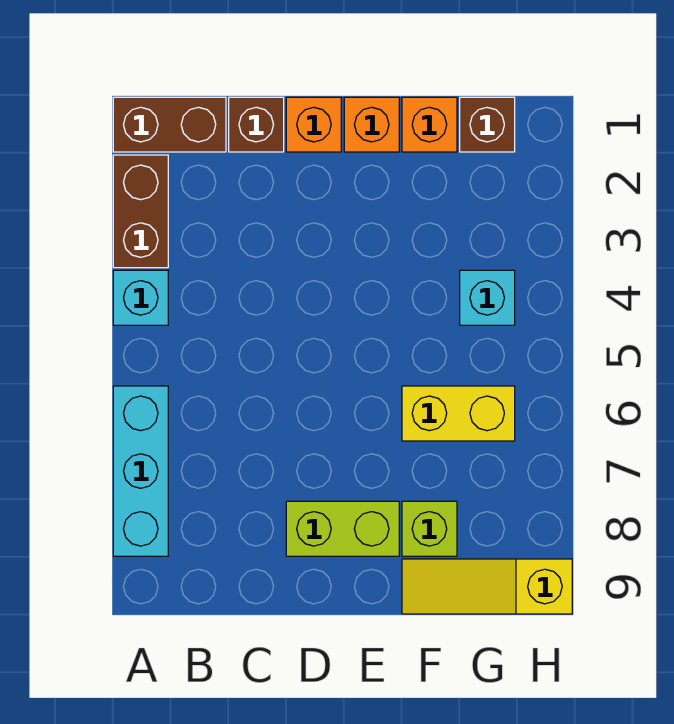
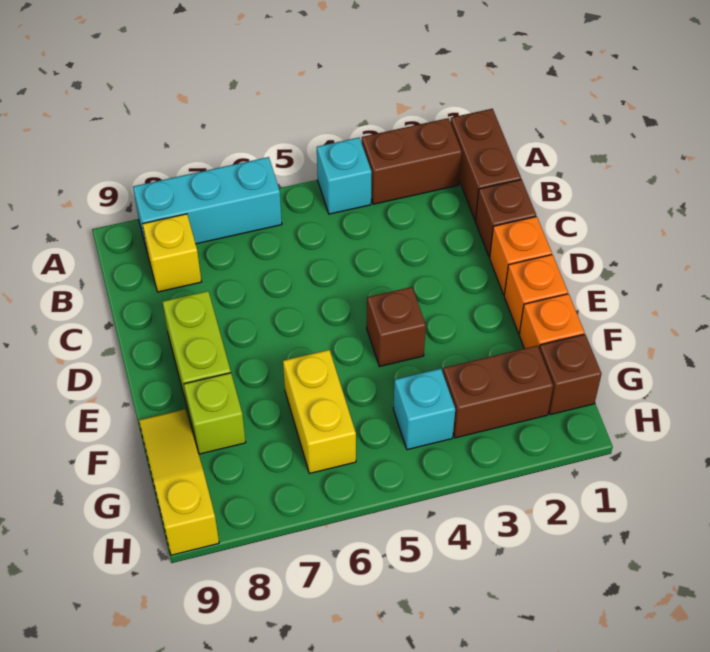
none -> yellow 1x1 brick [142,214,201,292]
none -> brown 1x1 brick [367,287,426,367]
none -> brown 1x2 brick [443,346,553,438]

